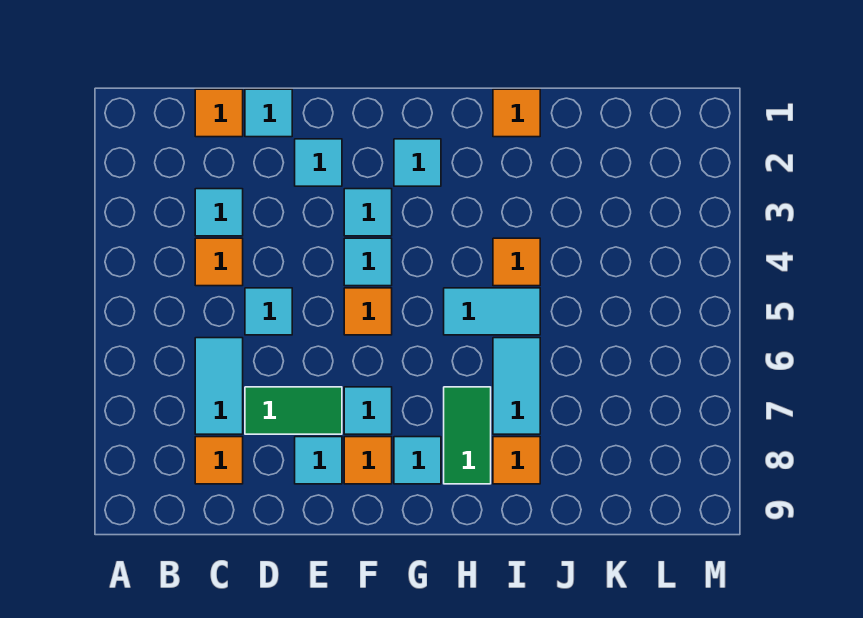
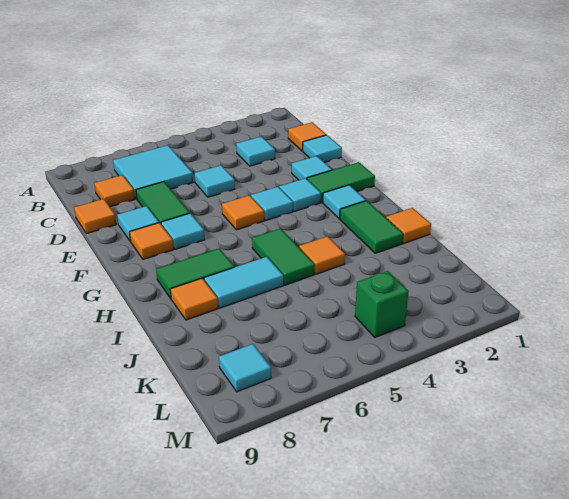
orange 1x1 tile [195,238,243,286] -> orange 1x1 tile moved to [74,199,116,234]
cyan 1x2 tile [195,338,243,434] -> cyan 2x2 tile [113,145,193,199]
none -> green 1x2 tile [307,162,375,203]
cyan 1x1 tile [394,437,441,484] -> cyan 1x1 tile moved to [219,344,271,392]
none -> green 1x2 tile [340,201,403,253]
cyan 1x2 tile [444,288,540,335] -> green 1x2 tile [252,228,315,285]
none -> green 1x1 brick [355,271,409,337]

